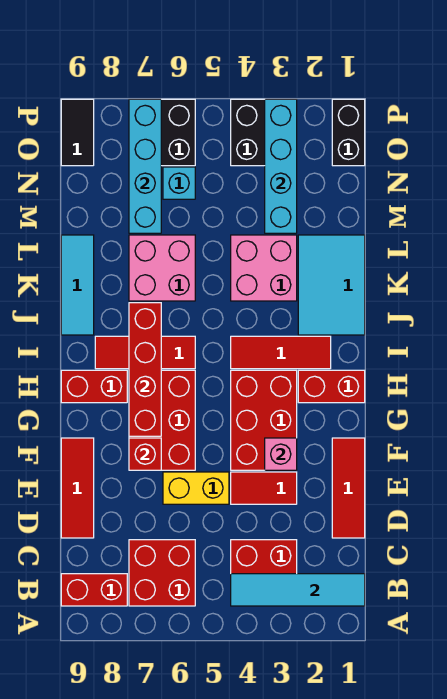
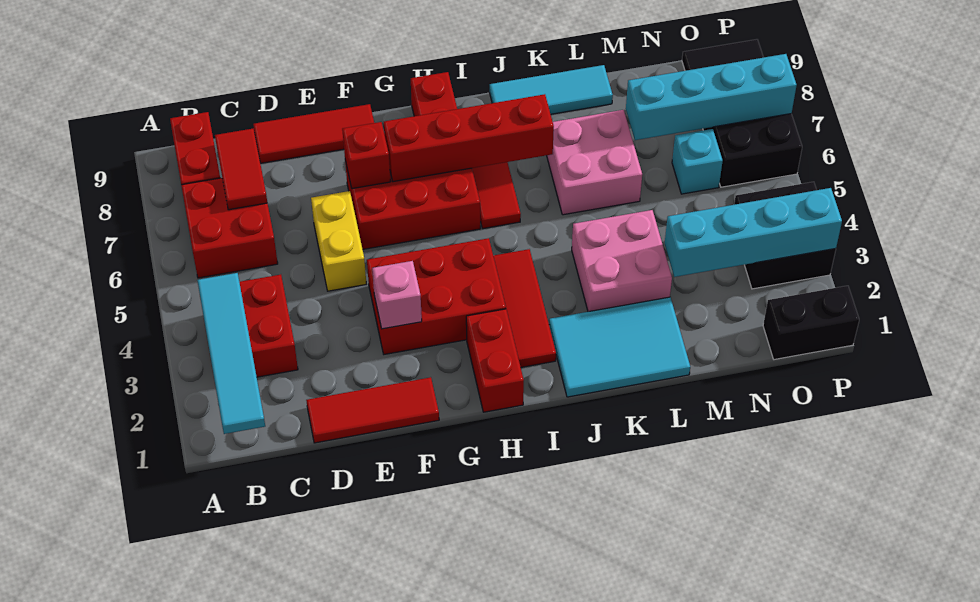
red 1x2 tile [231,472,297,504] -> red 1x2 tile moved to [215,129,267,210]

